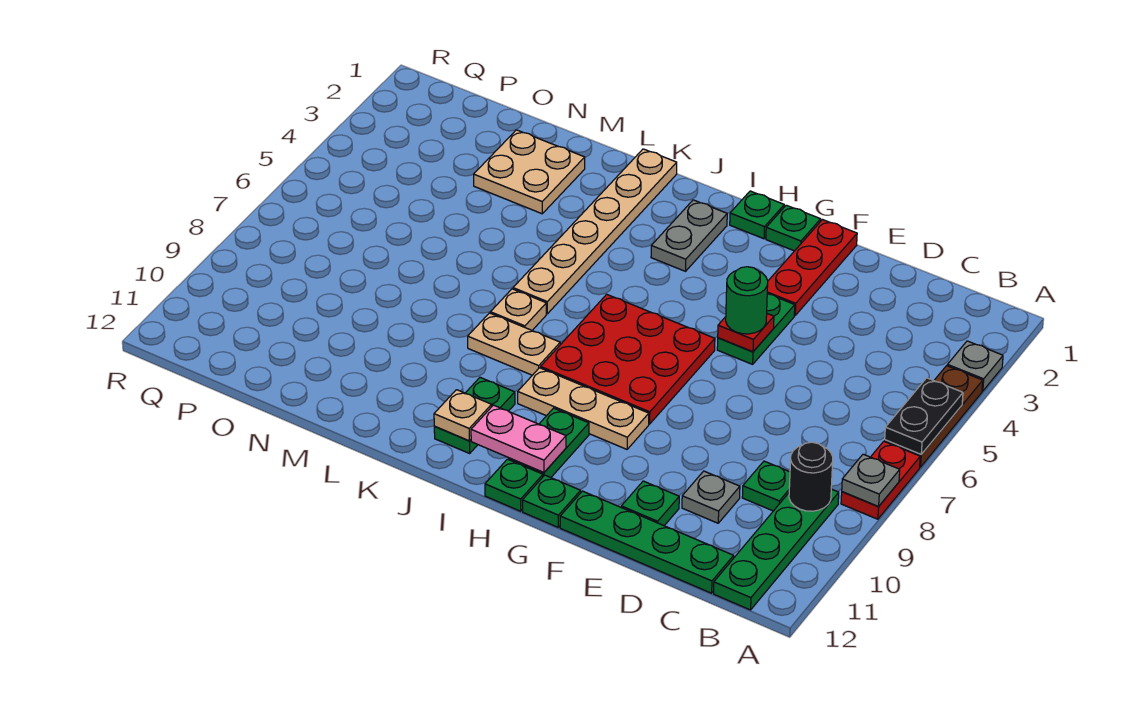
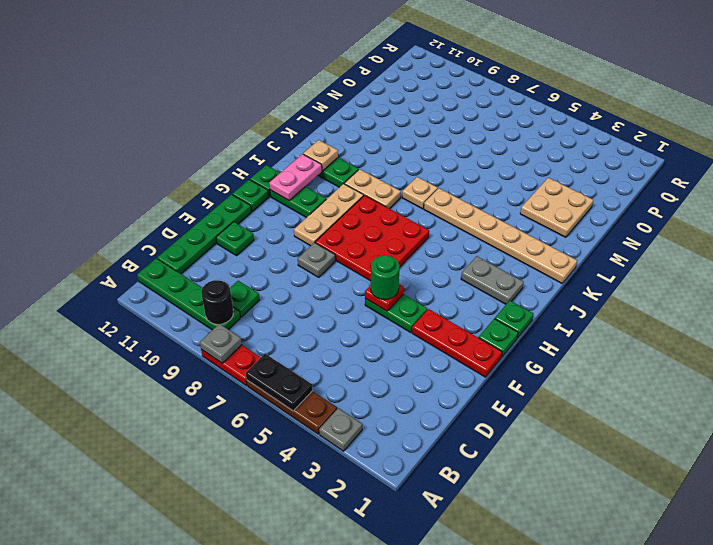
grey 1x1 plate [682,471,740,523] -> grey 1x1 plate moved to [298,242,335,277]
tan 1x2 plate [468,313,560,375] -> tan 1x2 plate turned to [344,169,401,209]

